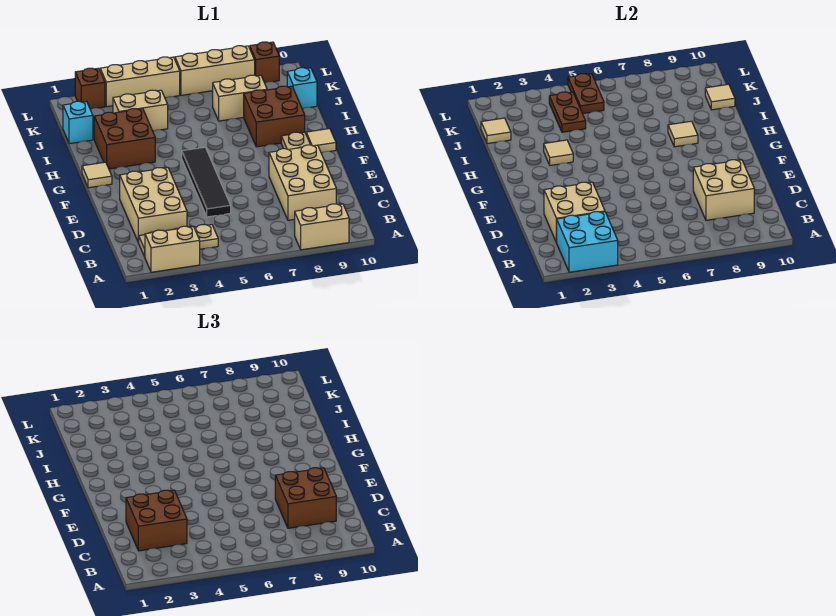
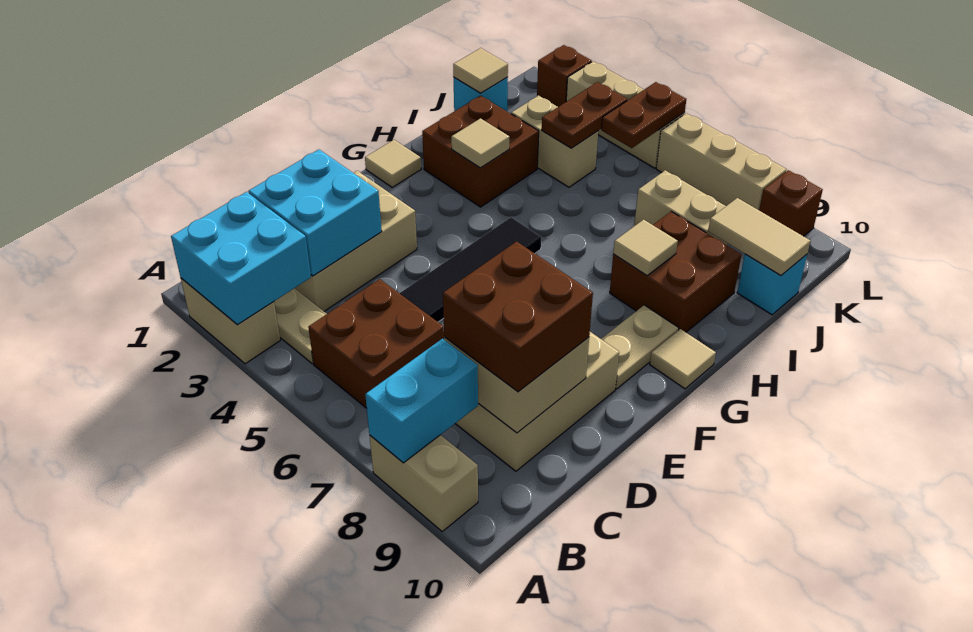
none -> cyan 1x2 brick [365,339,478,463]
tan 2x2 brick [544,182,605,243] -> cyan 2x2 brick [248,150,382,276]
brown 2x2 brick [126,490,187,551] -> brown 2x2 brick moved to [308,279,444,408]
tan 1x1 tile [705,84,735,110] -> tan 1x2 tile [708,198,810,275]

